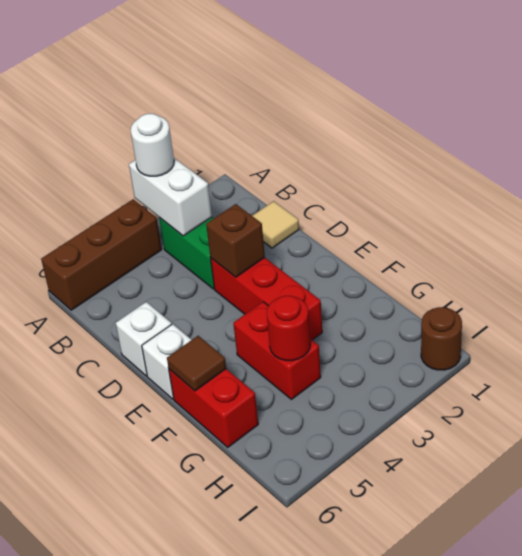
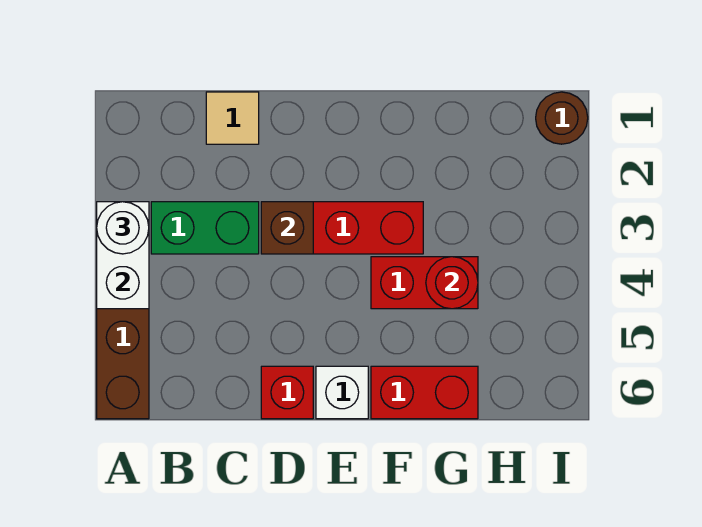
white 1x2 brick [129,158,212,236] -> white 1x2 brick turned to [97,202,149,309]
white 1x1 brick [116,302,172,376] -> red 1x1 brick [261,366,313,419]
brown 1x1 tile [167,336,226,391] -> none

